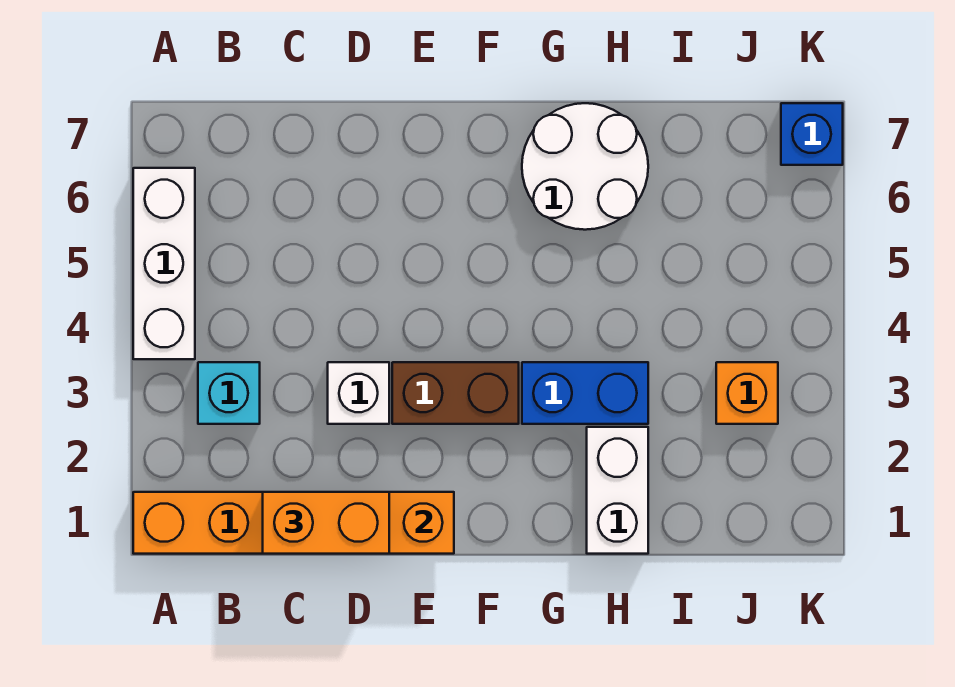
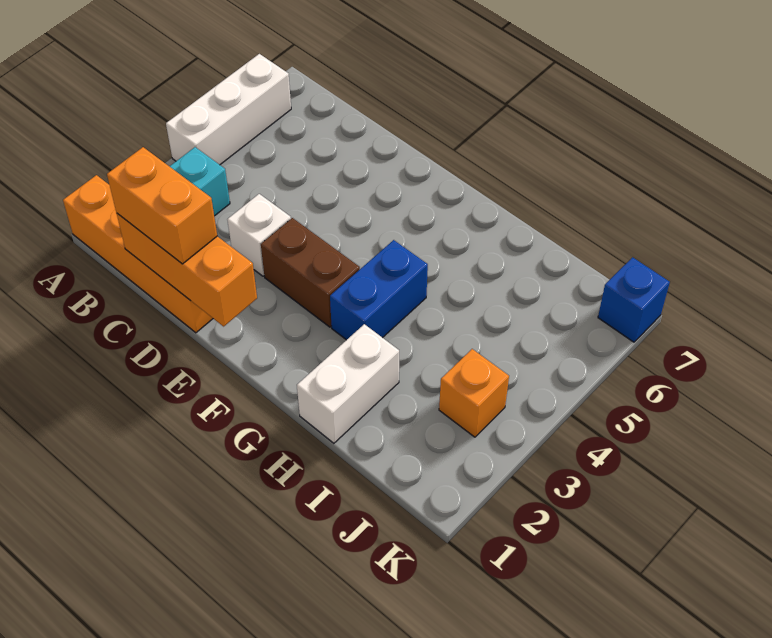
blue 1x2 brick [522,362,648,424] -> blue 1x2 brick turned to [330,240,428,340]
white 2x2 round brick [522,103,648,230] -> none

